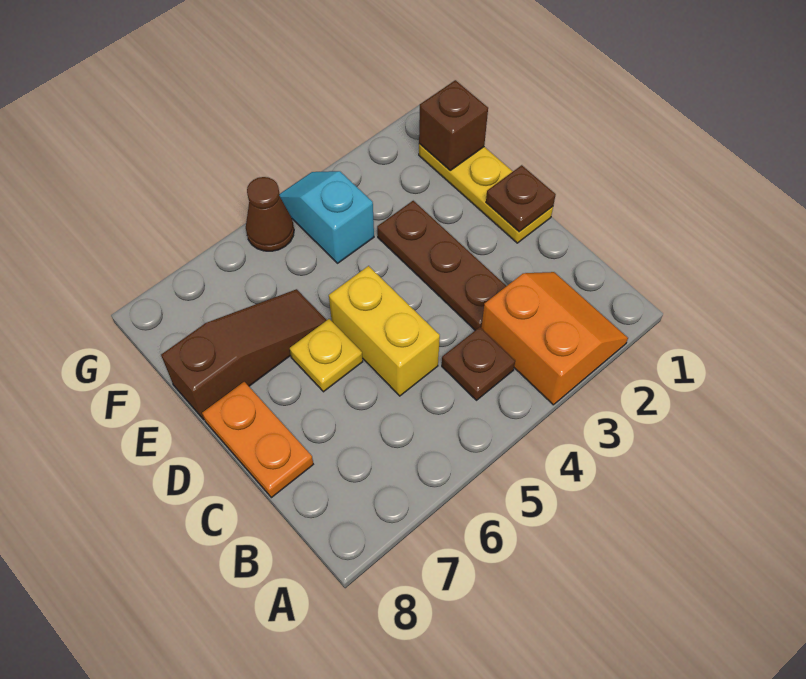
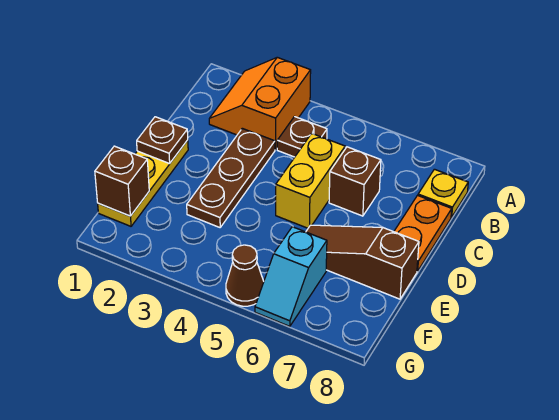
none -> brown 1x1 brick [329,147,381,216]
yellow 1x1 plate [290,319,363,392] -> yellow 1x1 plate moved to [418,169,468,217]
cyan 1x2 slope [279,171,374,263] -> cyan 1x2 slope moved to [255,227,327,326]

